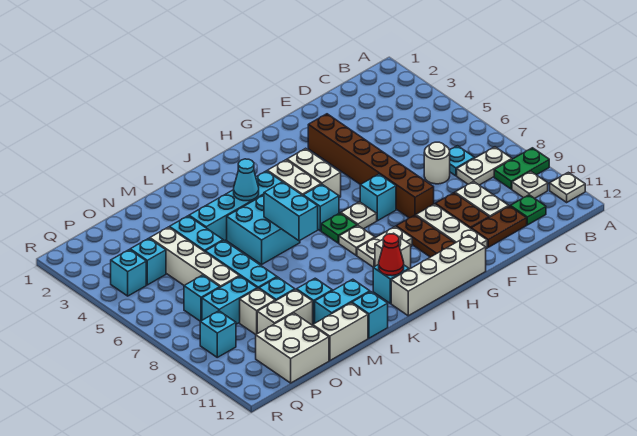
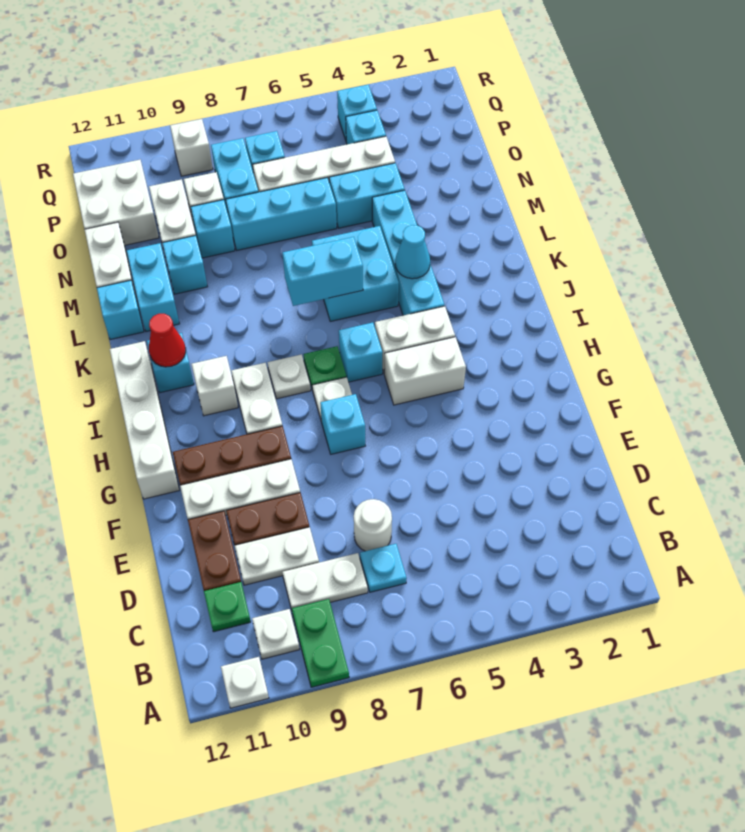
white 1x2 plate [457,147,512,185] -> white 1x2 plate turned to [282,553,368,610]
brown 1x6 brick [308,114,434,218] -> none
cyan 1x1 brick [200,311,236,357] -> white 1x1 brick [170,119,213,176]

